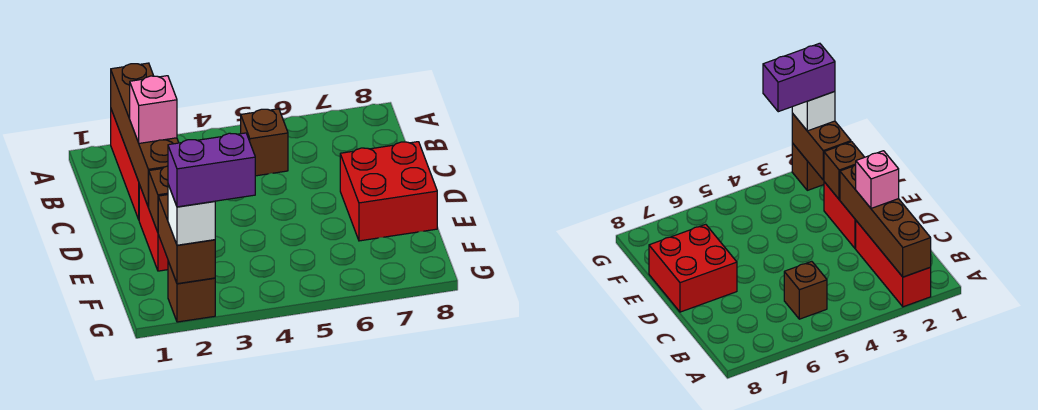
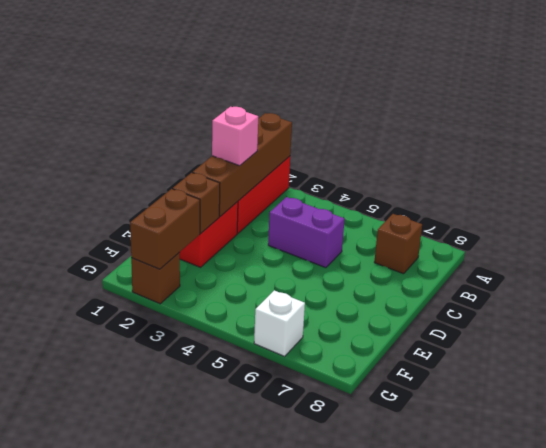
brown 1x1 brick [241,109,288,176] -> brown 1x1 brick moved to [374,214,422,274]
red 2x2 brick [340,142,437,241] -> none
white 1x1 brick [168,185,215,245] -> white 1x1 brick moved to [254,290,305,356]
purple 1x2 brick [168,133,255,207] -> purple 1x2 brick moved to [268,197,345,268]

